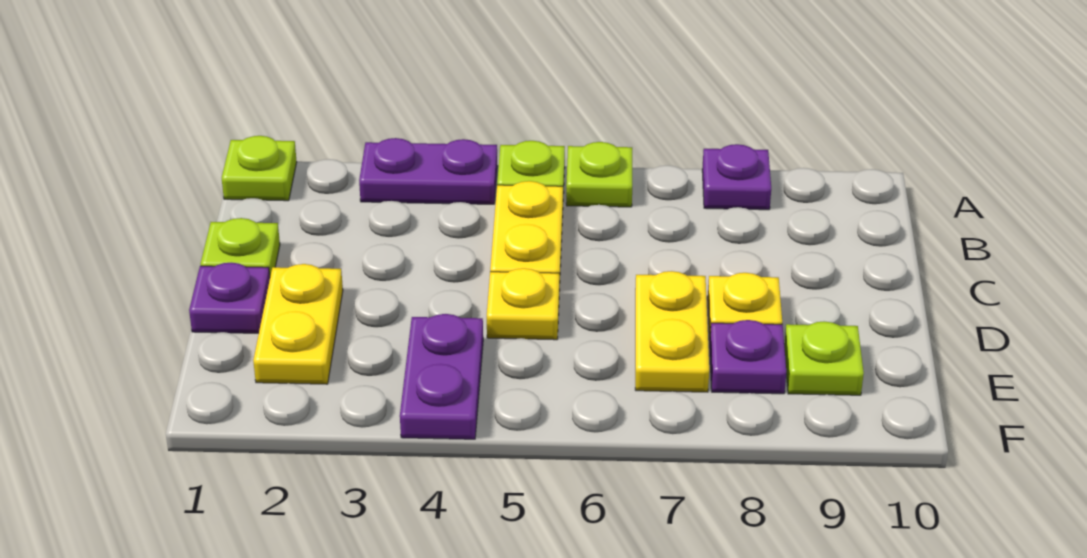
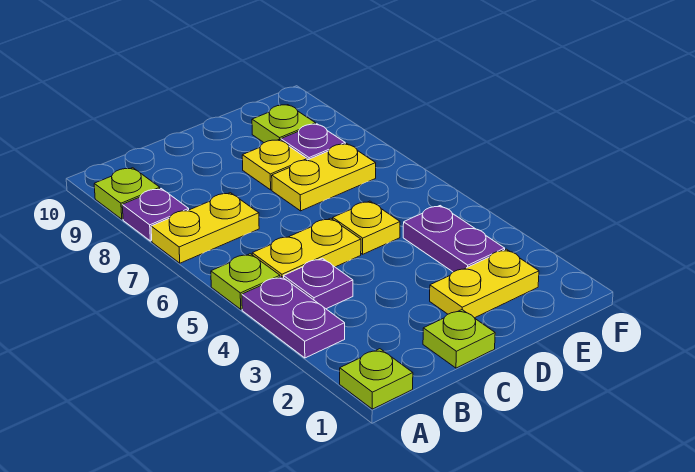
lime 1x1 plate [566,142,632,207] -> lime 1x1 plate moved to [94,168,160,219]
none -> yellow 1x2 plate [151,193,259,263]
purple 1x1 plate [189,263,270,333] -> purple 1x1 plate moved to [284,258,353,309]
purple 1x2 plate [400,314,483,439] -> purple 1x2 plate turned to [403,206,505,272]

